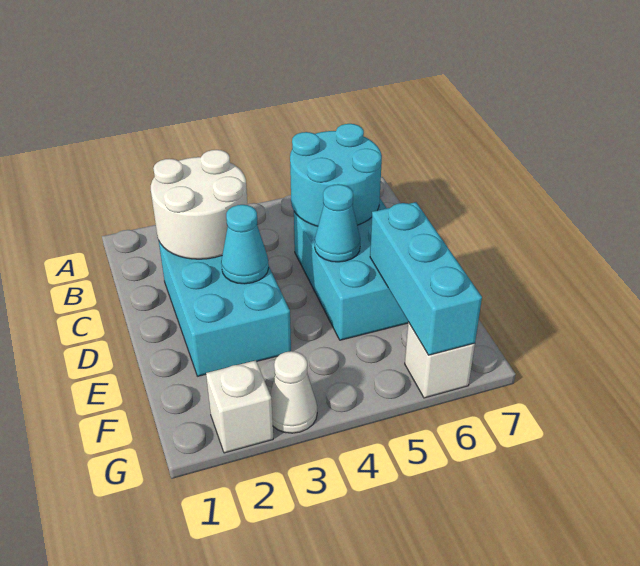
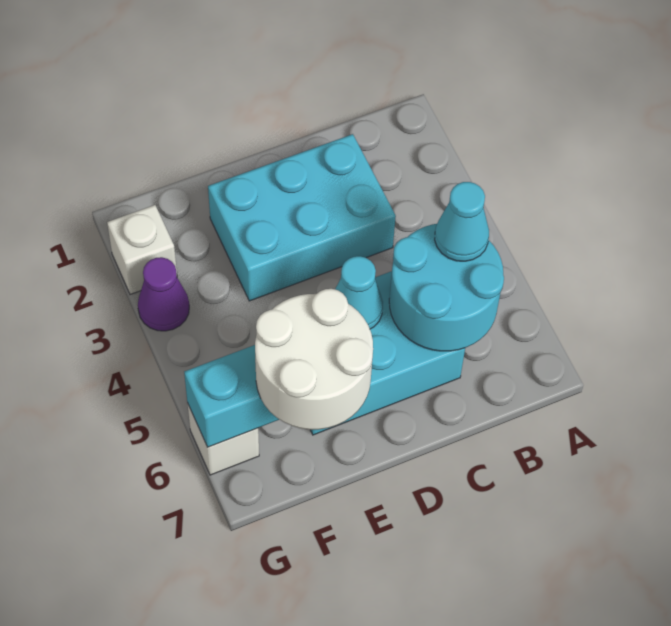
white 2x2 round brick [151,150,247,259] -> white 2x2 round brick moved to [255,289,373,430]
cyan 1x1 cone [221,205,269,284] -> cyan 1x1 cone moved to [435,182,489,261]
white 1x1 cone [270,351,317,433] -> purple 1x1 cone [138,257,189,331]

